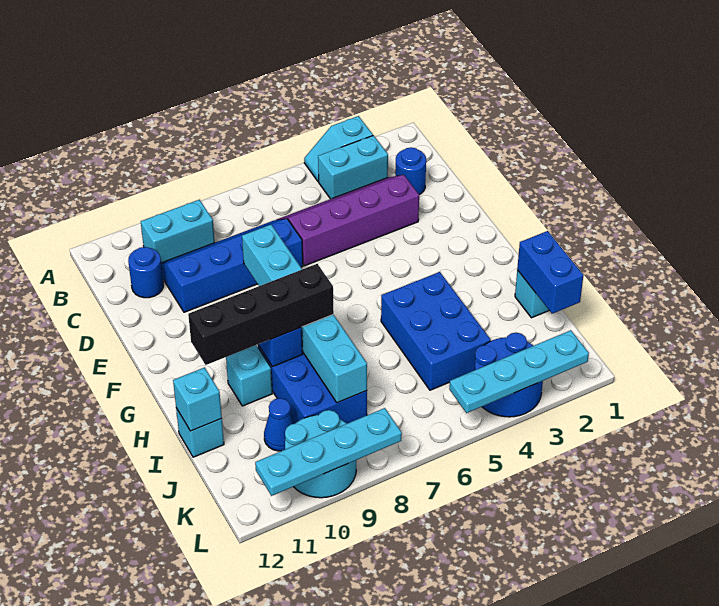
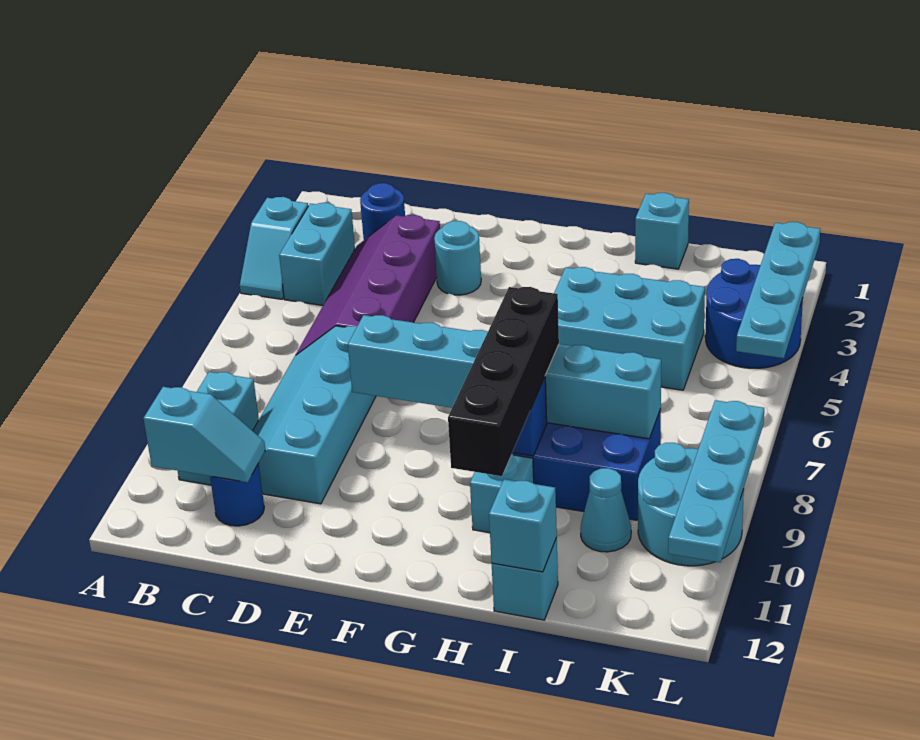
none -> cyan 1x2 slope [143,387,265,482]
blue 2x4 slope [161,219,303,312] -> cyan 2x4 slope [253,326,376,504]
none -> cyan 1x1 round brick [434,221,481,295]
blue 2x3 brick [381,272,491,390] -> cyan 2x3 brick [554,267,705,390]
blue 1x2 brick [517,231,584,314] -> none
blue 1x1 cone [264,398,295,451] -> cyan 1x1 cone [580,468,631,552]

